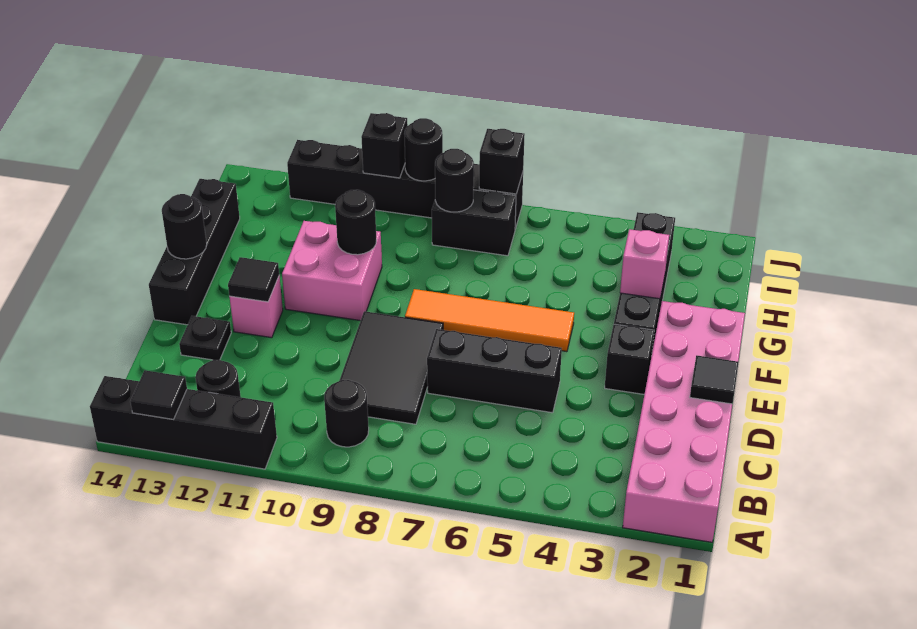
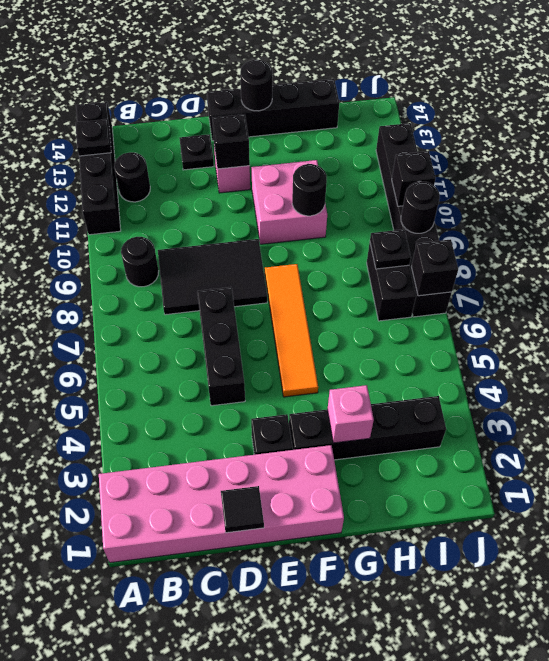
black 1x1 tile [130,370,187,419] -> black 1x1 plate [76,119,111,156]
black 1x1 tile [228,257,279,302] -> black 1x1 brick [212,114,250,169]
black 1x1 round brick [435,149,474,212] -> black 1x1 plate [370,229,411,269]

